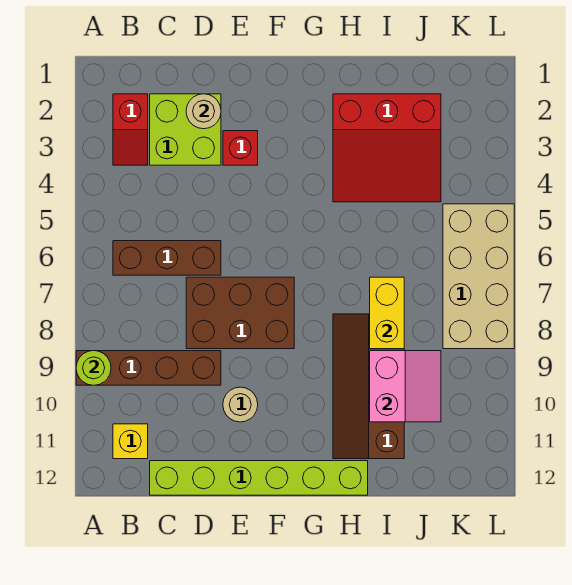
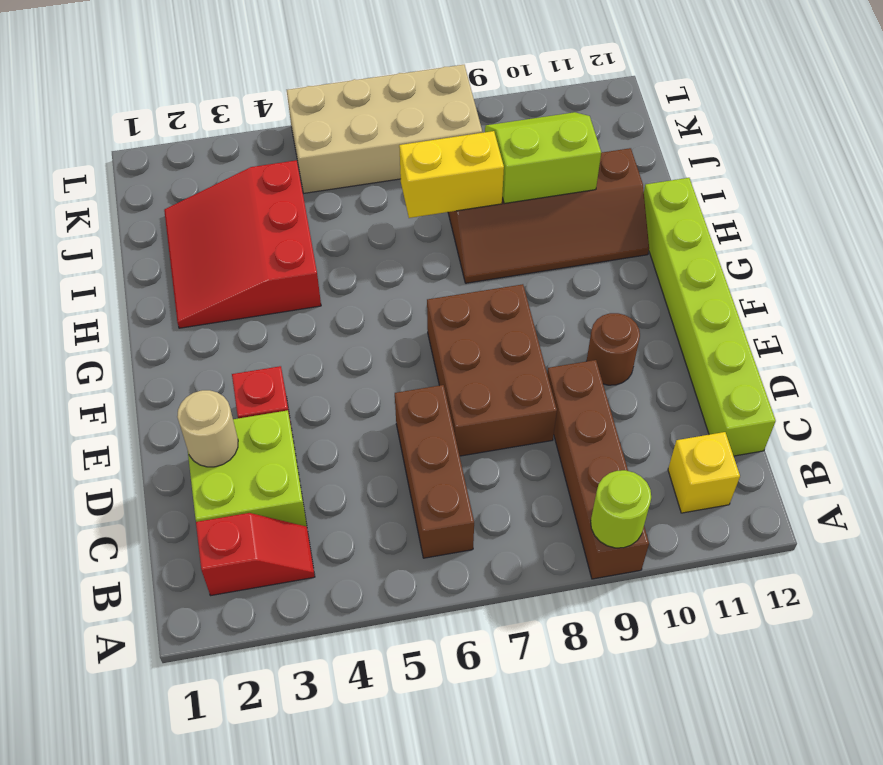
tan 1x1 round brick [223,387,258,422] -> brown 1x1 round brick [587,313,640,385]
red 3x3 slope [333,94,441,202] -> red 3x3 slope turned to [164,160,321,328]
pink 2x2 slope [370,351,441,422] -> lime 2x2 slope [485,112,601,204]

